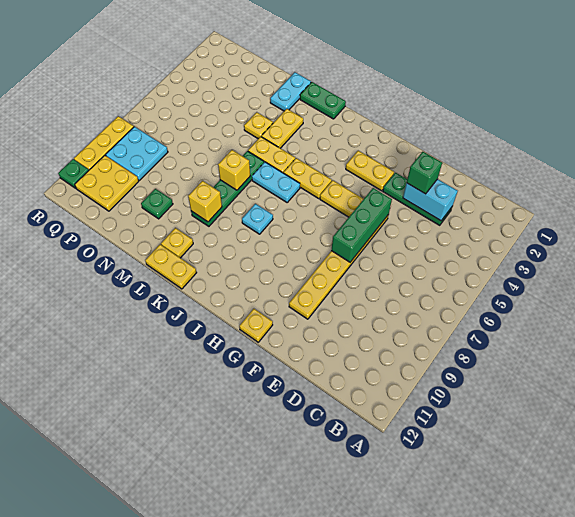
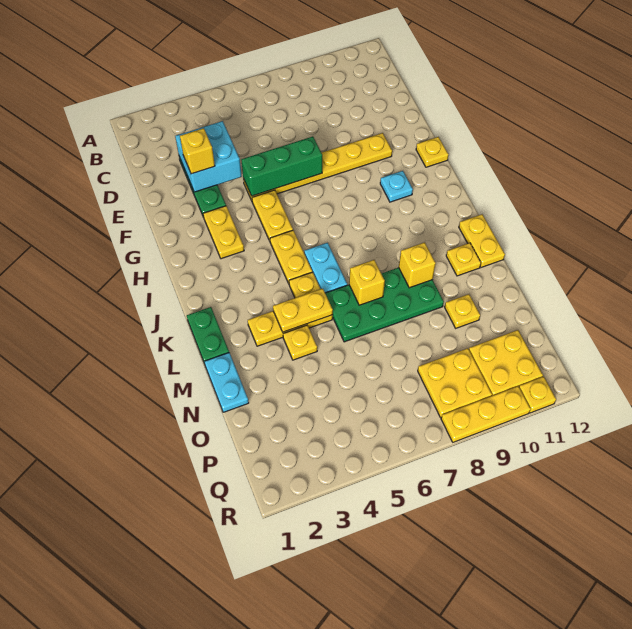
cyan 1x2 brick [403,179,458,221] -> cyan 2x2 brick [175,121,242,192]
green 1x1 brick [407,152,442,194] -> yellow 1x1 brick [180,128,215,174]
cyan 1x1 plate [242,204,273,234] -> cyan 1x1 plate moved to [380,171,413,202]
none -> yellow 1x2 plate [273,289,333,332]
green 1x4 plate [191,151,264,226] -> green 2x4 plate [325,268,444,342]
cyan 1x2 plate [270,72,311,111] -> cyan 1x2 plate turned to [204,353,249,412]
green 1x1 plate [141,189,173,219] -> yellow 1x1 plate [445,294,480,328]
cyan 2x2 plate [106,127,168,180] -> yellow 2x2 plate [418,348,492,417]
green 1x1 plate [58,159,89,188] -> yellow 1x1 plate [519,377,556,413]

